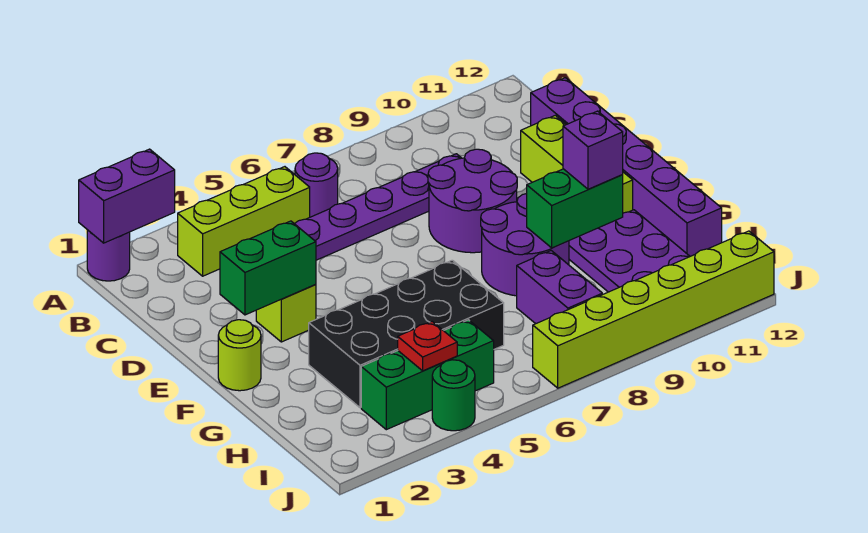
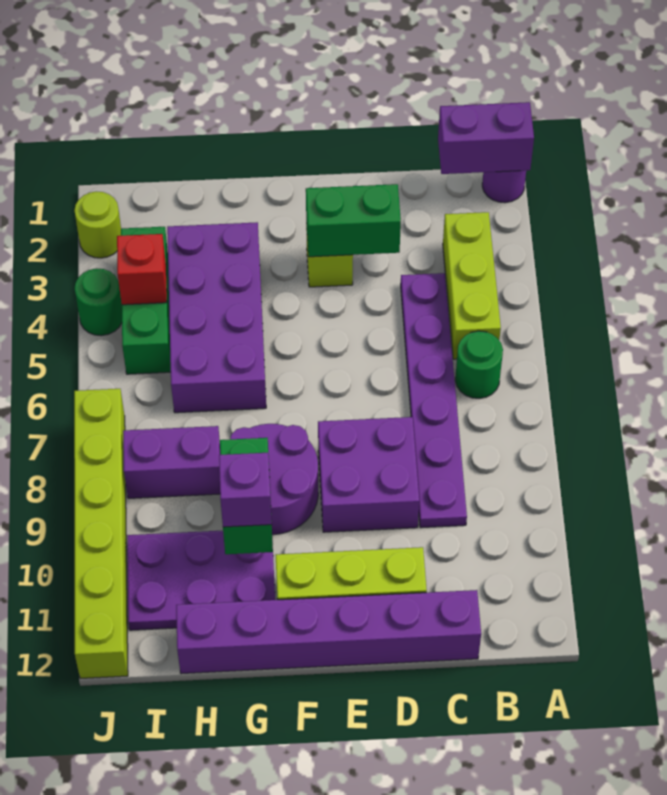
purple 1x2 brick [79,149,175,243] -> purple 1x2 brick turned to [438,102,534,174]
purple 1x1 round brick [295,153,338,217] -> green 1x1 round brick [455,331,503,398]
purple 2x2 round brick [428,149,517,253] -> purple 2x2 brick [318,417,419,532]
green 1x2 brick [220,221,316,315] -> green 1x2 brick turned to [306,184,401,257]
lime 1x1 round brick [218,320,261,391] -> lime 1x1 round brick moved to [74,191,121,258]
black 2x4 brick [309,260,504,408] -> purple 2x4 brick [167,222,266,413]
red 1x1 plate [398,322,457,371] -> red 1x1 brick [117,234,167,305]

